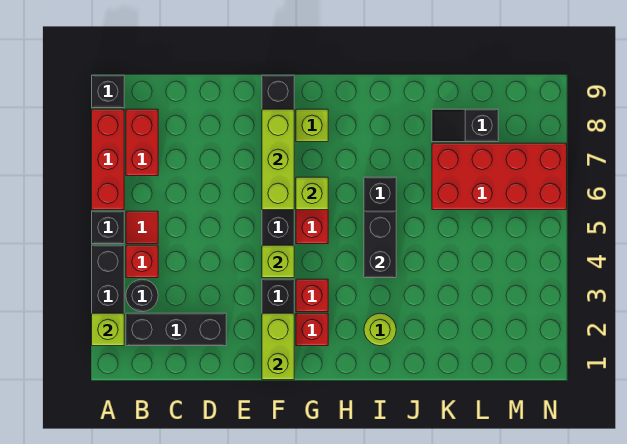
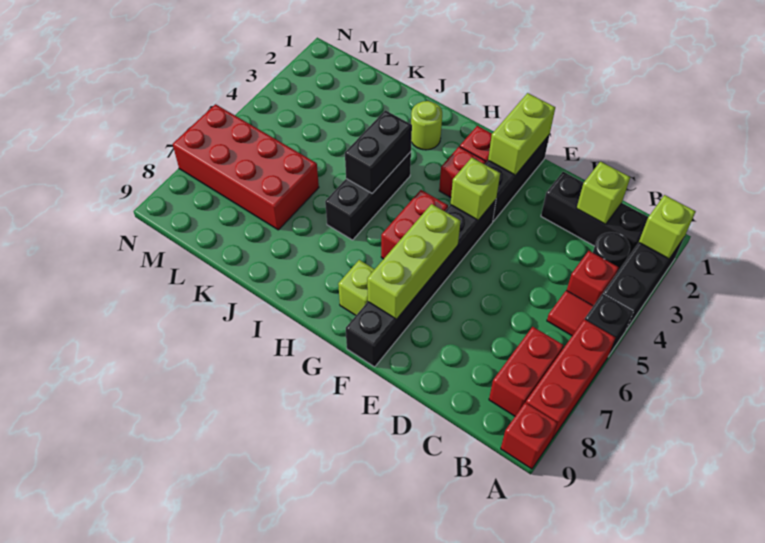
black 1x1 brick [92,75,124,108] -> red 1x1 brick [501,402,558,469]
lime 1x1 brick [296,177,328,210] -> lime 1x1 brick moved to [577,162,630,224]
black 1x2 slope [432,109,498,142] -> none

